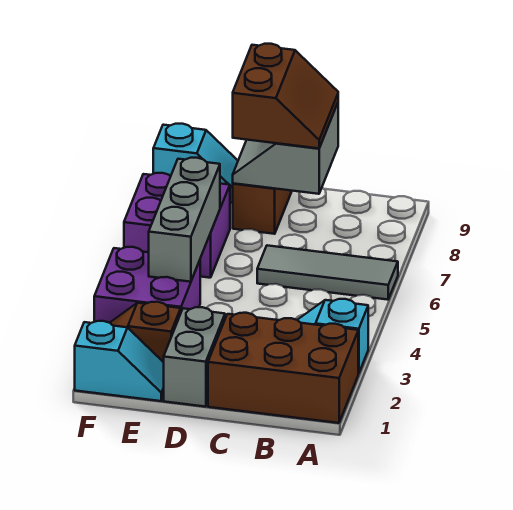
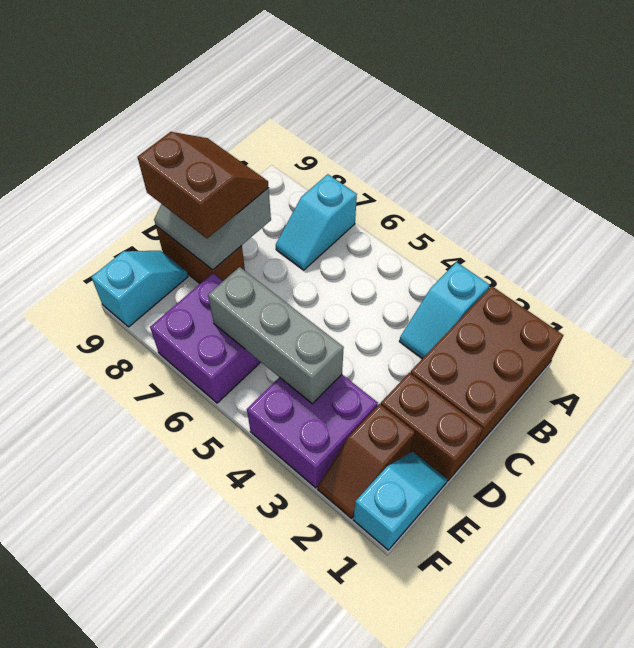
grey 1x3 tile [257,245,398,300] -> none
none -> cyan 1x2 slope [276,174,357,270]
grey 1x2 brick [164,307,225,407] -> brown 1x2 brick [381,373,483,481]

